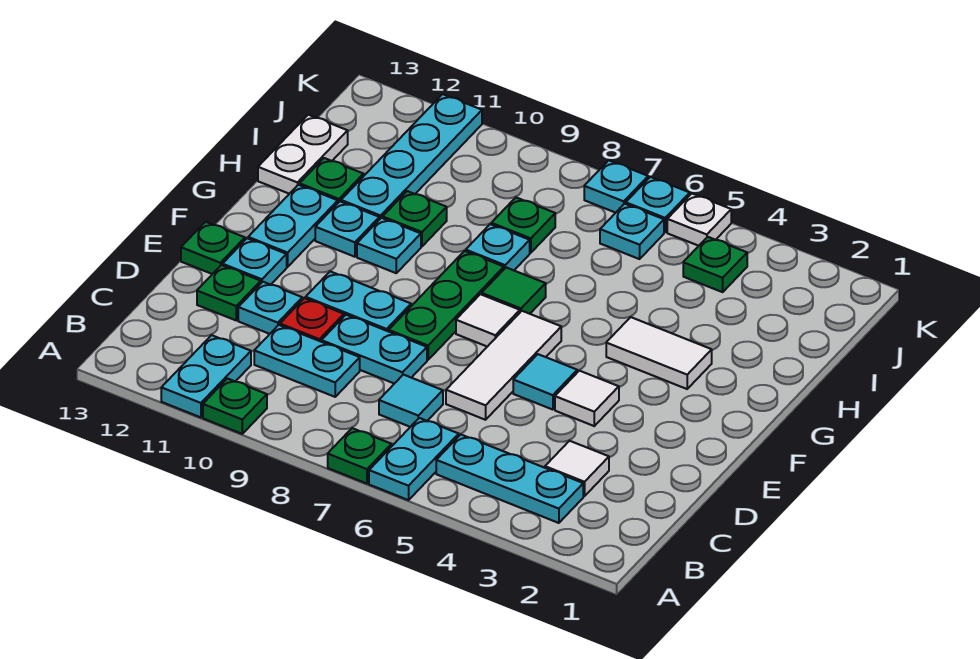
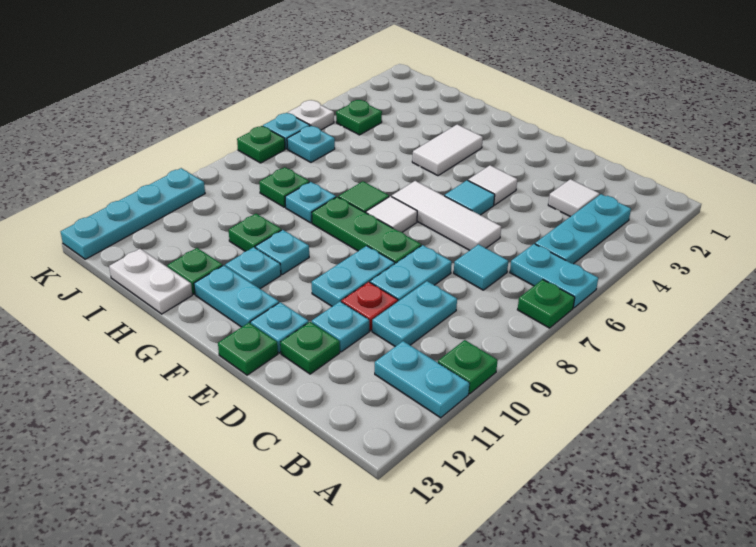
cyan 1x4 plate [341,94,482,220] -> cyan 1x4 plate turned to [61,168,205,259]
cyan 1x1 plate [584,160,648,213] -> green 1x1 plate [237,126,285,163]

